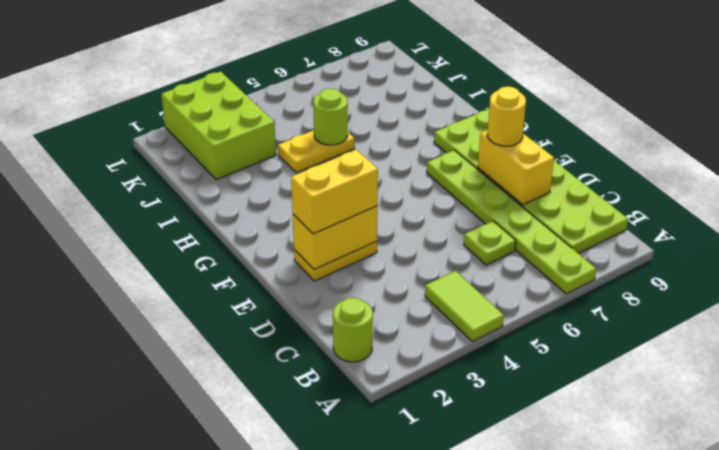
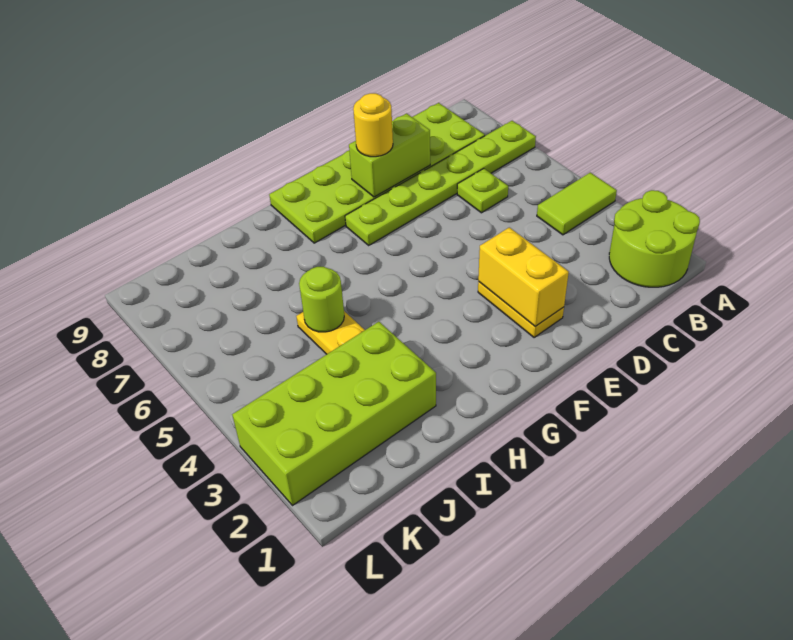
lime 1x1 round brick [333,298,373,362] -> lime 2x2 round brick [609,190,700,287]
yellow 1x2 brick [478,130,554,205] -> lime 1x2 brick [349,113,430,197]
yellow 1x2 brick [291,150,378,234] -> none
lime 2x3 brick [162,72,276,180] -> lime 2x4 brick [232,322,436,506]

